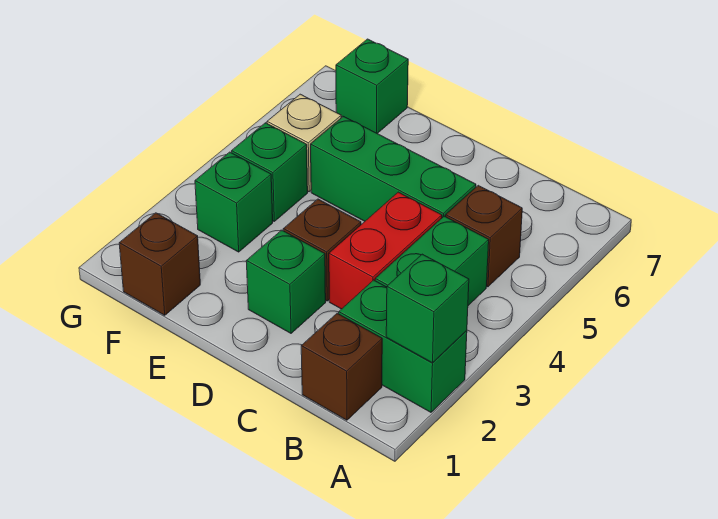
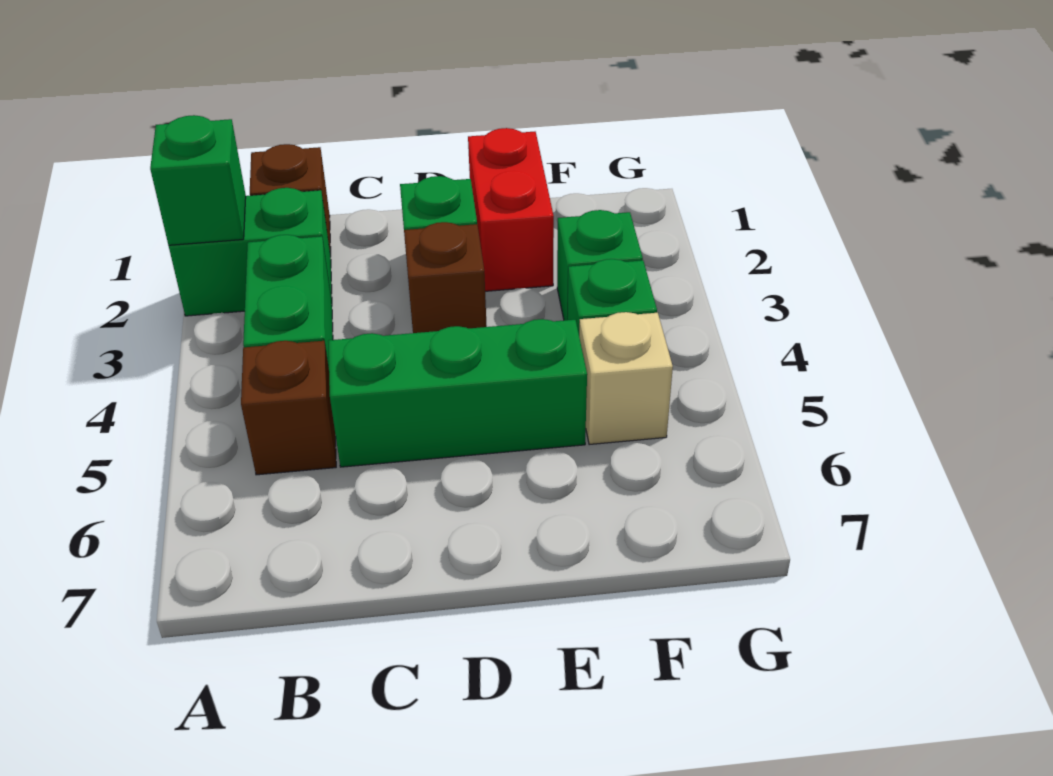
red 1x2 brick [329,192,442,309] -> red 1x2 brick moved to [468,128,554,291]
brown 1x1 brick [119,213,200,315] -> none
green 1x1 brick [336,39,408,134] -> none

